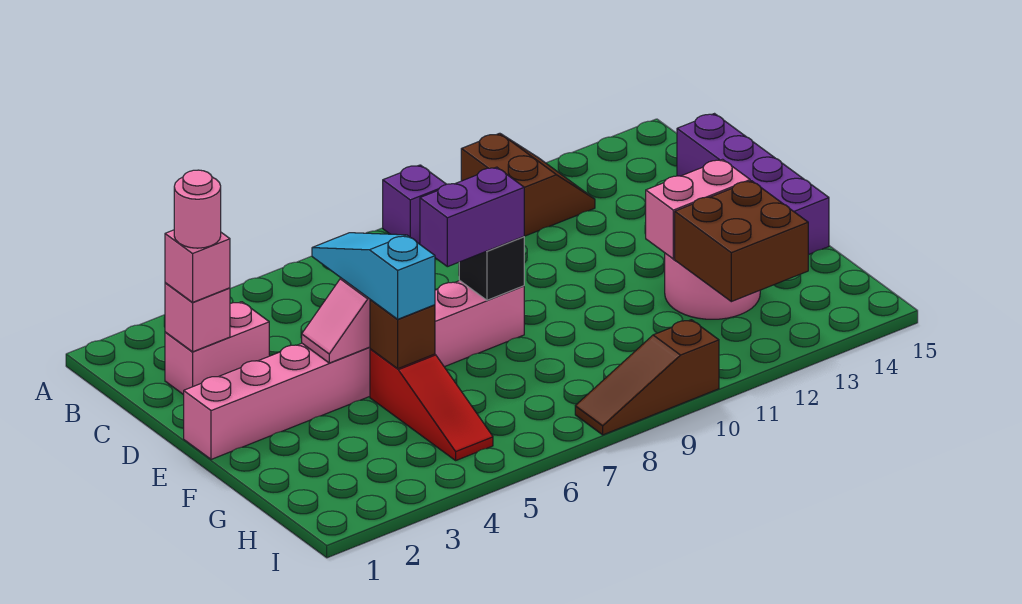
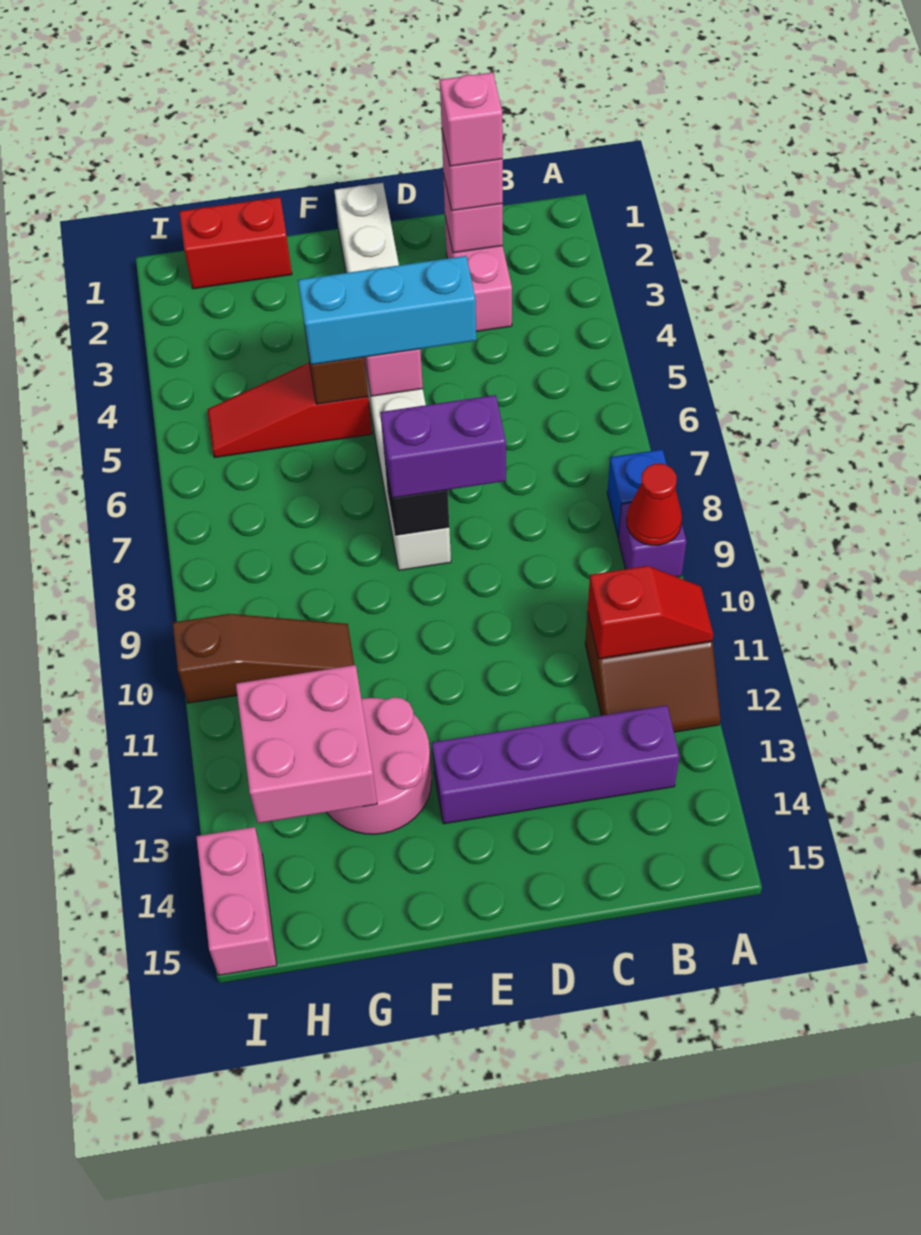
none -> blue 1x1 brick [607,449,667,537]
none -> red 1x1 cone [627,464,682,545]
none -> red 1x2 slope [588,566,713,659]
pink 1x1 round brick [174,170,221,248] -> pink 1x1 brick [440,72,503,166]
purple 1x4 brick [677,114,829,255] -> purple 1x4 brick moved to [432,705,680,824]
cyan 1x3 slope [312,233,435,319] -> cyan 1x3 brick [298,256,476,365]
pink 1x8 brick [184,281,524,459] -> white 1x8 brick [334,183,451,570]
purple 1x2 brick [420,167,524,267] -> purple 1x2 brick turned to [380,395,506,498]
pink 1x2 brick [645,159,750,259] -> pink 1x2 brick moved to [196,827,277,975]
none -> red 1x2 brick [179,197,292,289]
brown 2x2 brick [675,181,808,302] -> pink 2x2 brick [236,665,377,823]
brown 1x3 slope [575,320,719,435] -> brown 1x3 slope turned to [173,614,354,703]

